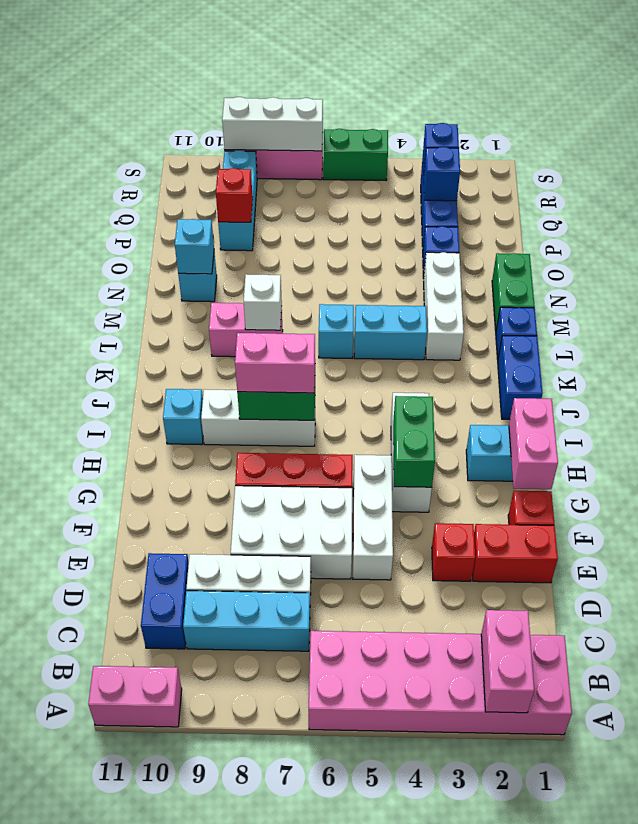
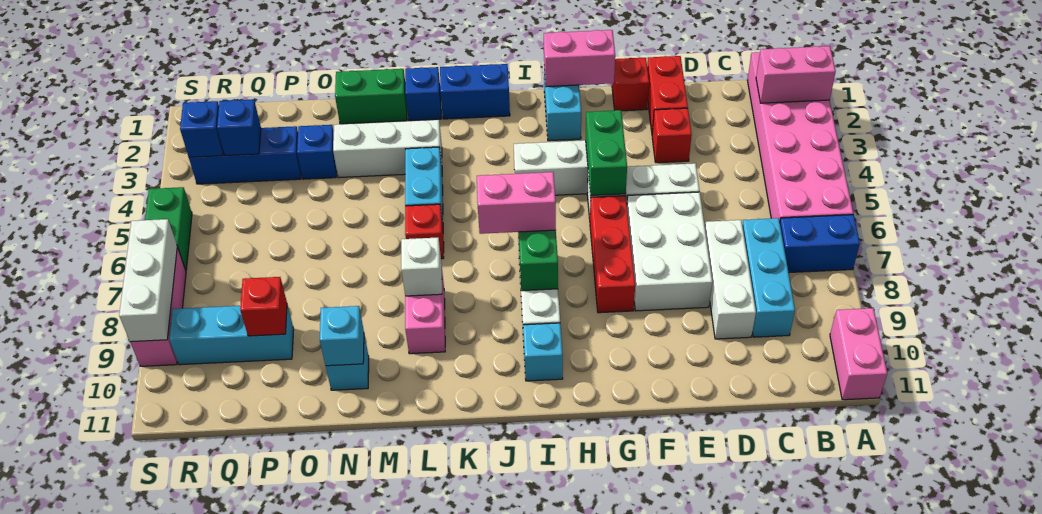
blue 1x2 brick [141,553,189,649] -> blue 1x2 brick moved to [780,215,860,273]
green 1x2 brick [393,396,435,487] -> green 1x2 brick turned to [586,110,627,196]
pink 1x2 brick [235,333,315,393] -> pink 1x2 brick turned to [477,172,556,234]
cyan 1x1 brick [319,304,354,358] -> red 1x1 brick [405,204,444,259]

